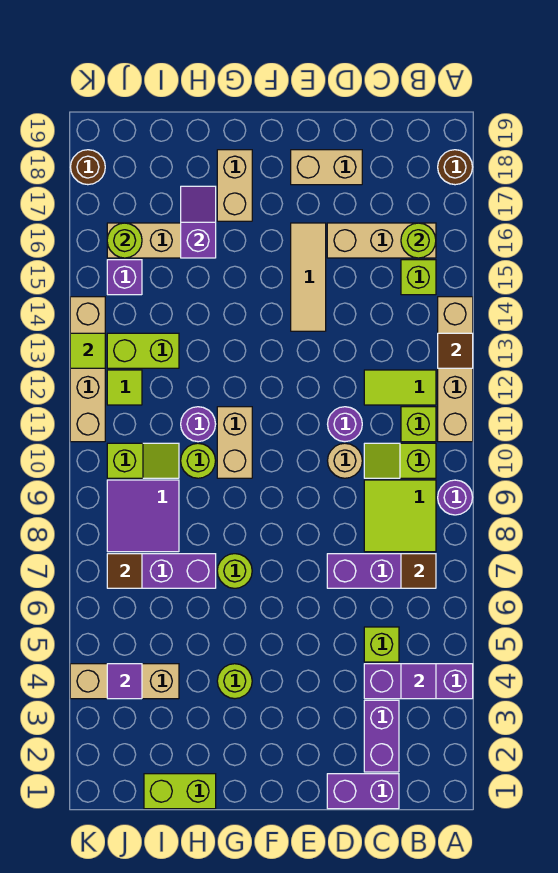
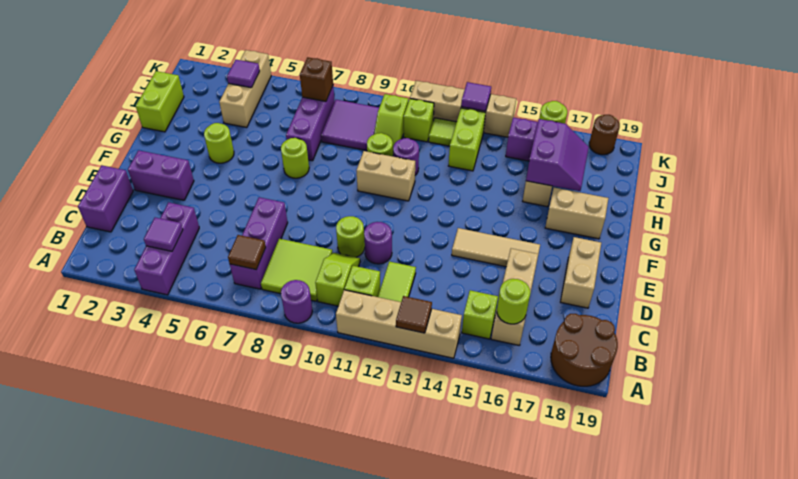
brown 1x1 round brick [438,150,473,185] -> brown 2x2 round brick [551,314,618,386]
purple 1x2 brick [364,700,399,772] -> purple 1x2 brick moved to [128,150,194,200]
lime 1x1 brick [364,627,399,662] -> lime 1x1 brick moved to [404,99,434,142]
tan 1x1 round brick [328,443,362,478] -> lime 1x1 round brick [336,216,365,257]
purple 1x2 slope [181,186,216,258] -> purple 2x2 slope [526,119,589,191]
brown 1x1 tile [107,554,142,588] -> brown 1x1 brick [300,57,333,101]
lime 1x1 tile [70,333,105,368] -> purple 1x1 tile [461,82,491,111]

